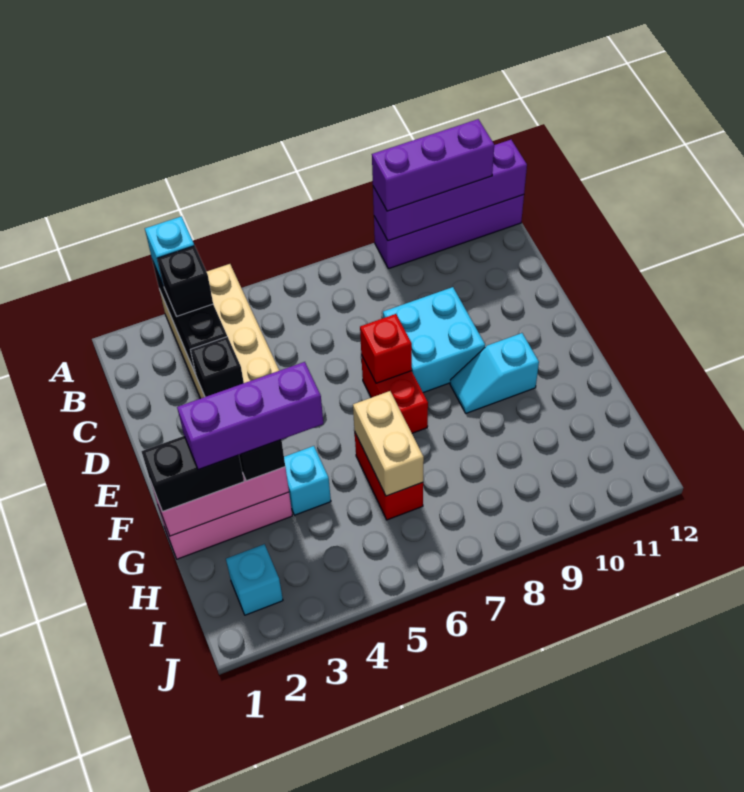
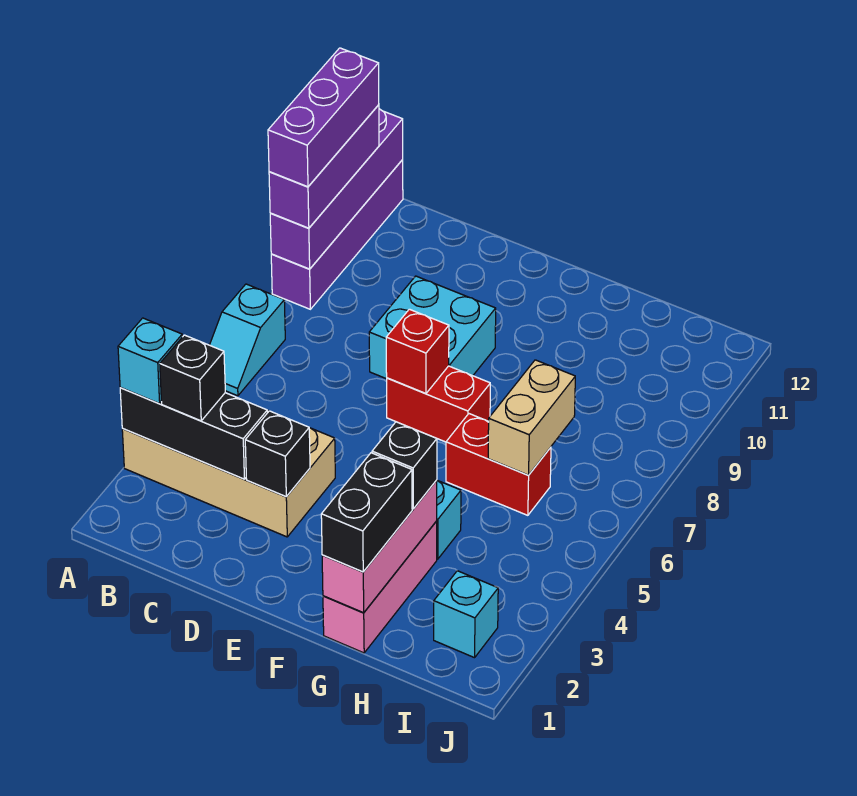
cyan 1x2 slope [450,333,539,413] -> cyan 1x2 slope moved to [210,284,285,396]
purple 1x3 brick [177,362,323,470] -> purple 1x3 brick moved to [268,48,379,187]
tan 1x2 brick [353,391,424,496] -> tan 1x2 brick turned to [488,360,575,475]

